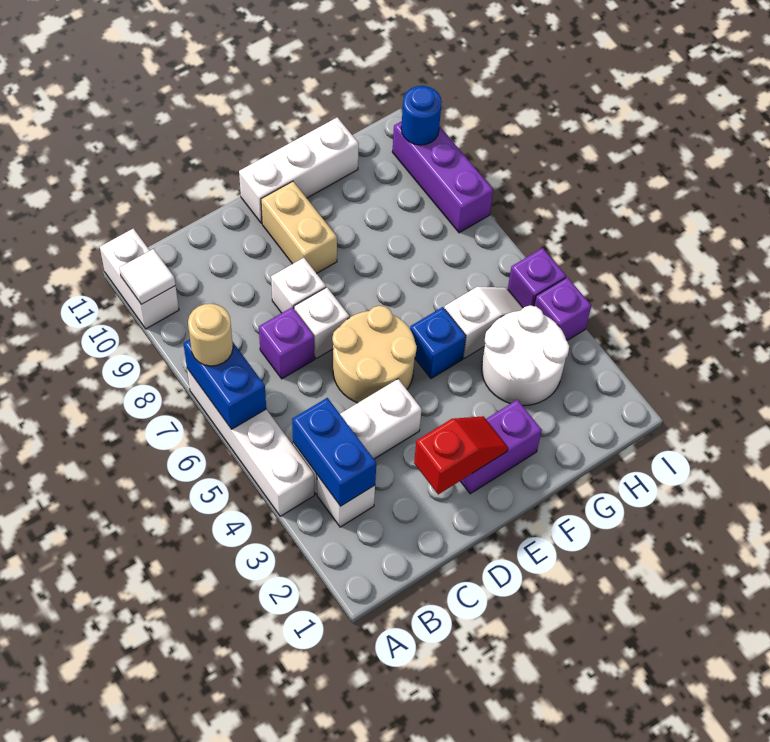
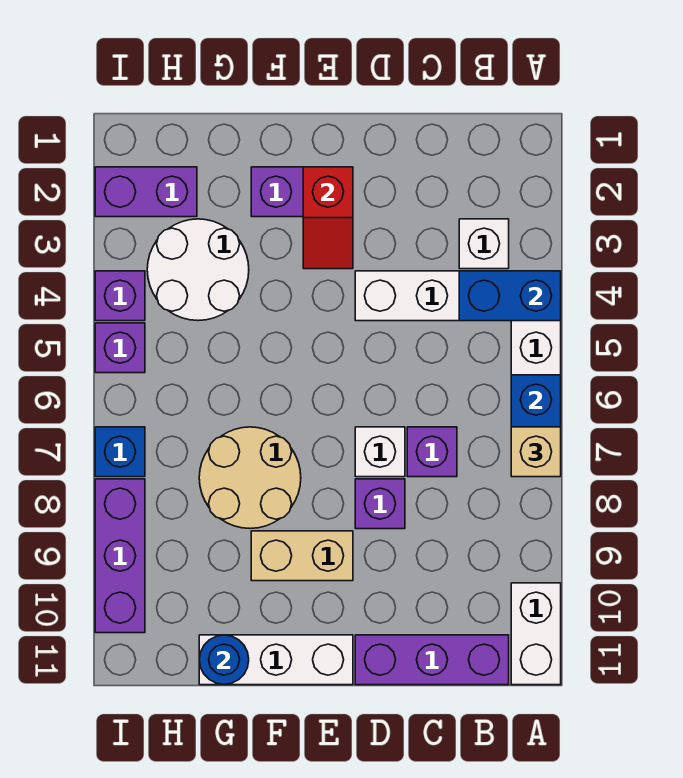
tan 1x1 round brick [188,304,233,366] -> tan 1x1 brick [511,427,561,477]
white 1x1 tile [119,249,175,304] -> none
blue 1x2 brick [292,398,376,506] -> blue 1x2 brick turned to [459,271,561,321]
none -> purple 1x3 brick [355,635,509,685]
red 1x2 slope [414,416,508,494] -> red 1x2 slope turned to [303,167,353,269]
tan 2x2 round brick [332,306,417,403] -> tan 2x2 round brick moved to [199,427,301,529]
white 1x1 brick [271,258,326,313] -> purple 1x1 brick [355,479,405,529]
tan 1x2 brick [261,181,337,273] -> tan 1x2 brick turned to [251,531,353,581]
blue 1x1 brick [410,307,466,378] -> blue 1x1 brick moved to [95,427,145,477]
white 1x2 slope [444,287,523,358] -> none
none -> purple 1x2 brick [95,167,197,217]
blue 1x1 round brick [401,86,442,145] -> blue 1x1 round brick moved to [199,635,249,685]

